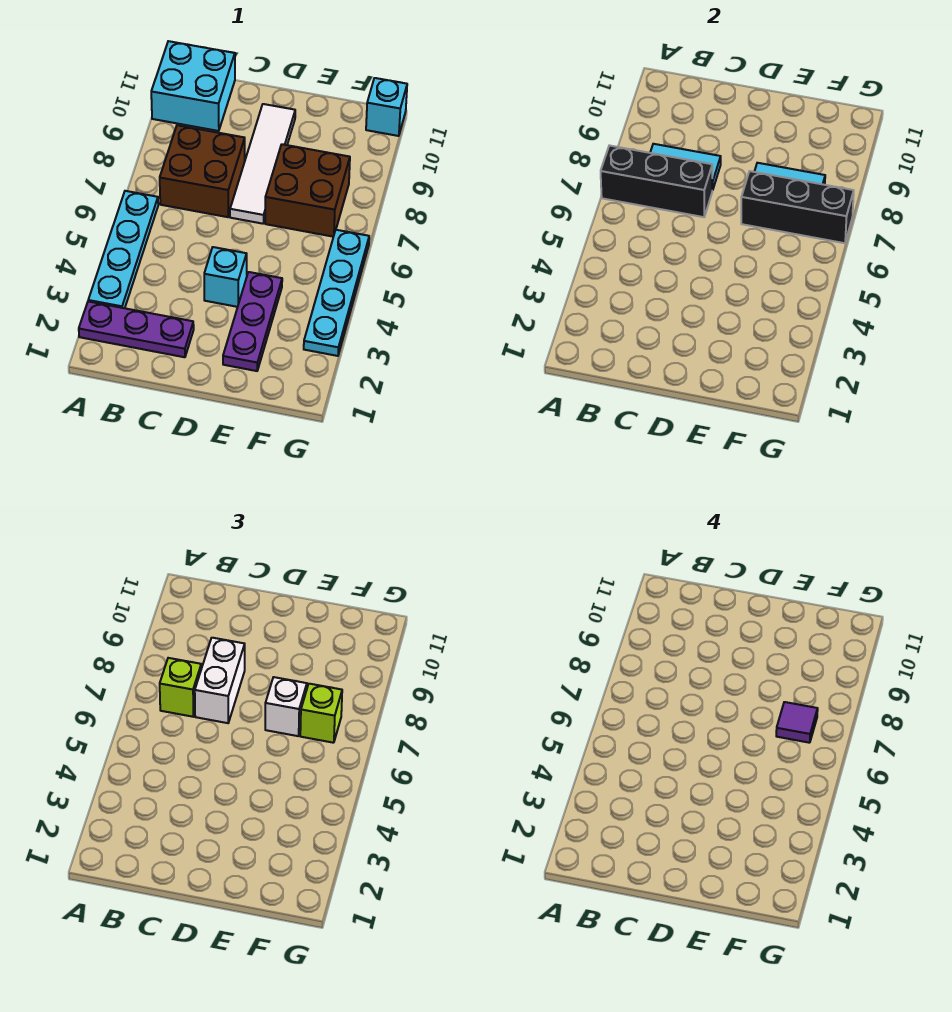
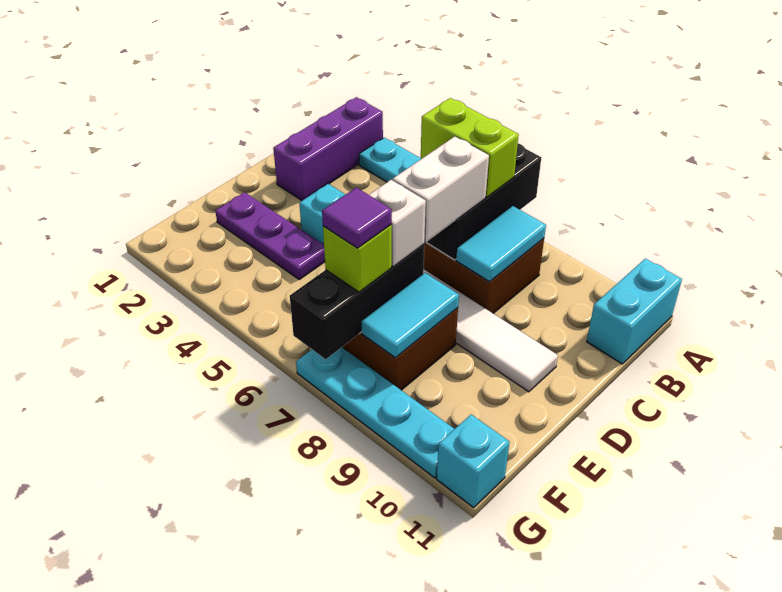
purple 1x3 plate [79,301,194,357] -> purple 1x3 brick [273,97,383,200]
cyan 2x2 brick [151,41,235,131] -> cyan 1x2 brick [587,259,682,364]
lime 1x1 brick [160,658,201,717] -> lime 1x2 brick [421,98,519,197]
white 1x2 brick [195,638,245,723] -> white 1x2 brick turned to [393,137,489,242]
cyan 1x4 plate [304,230,369,356] -> cyan 1x4 plate moved to [296,347,454,478]

